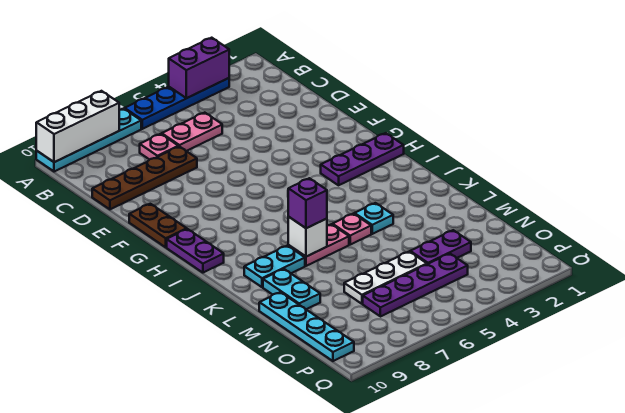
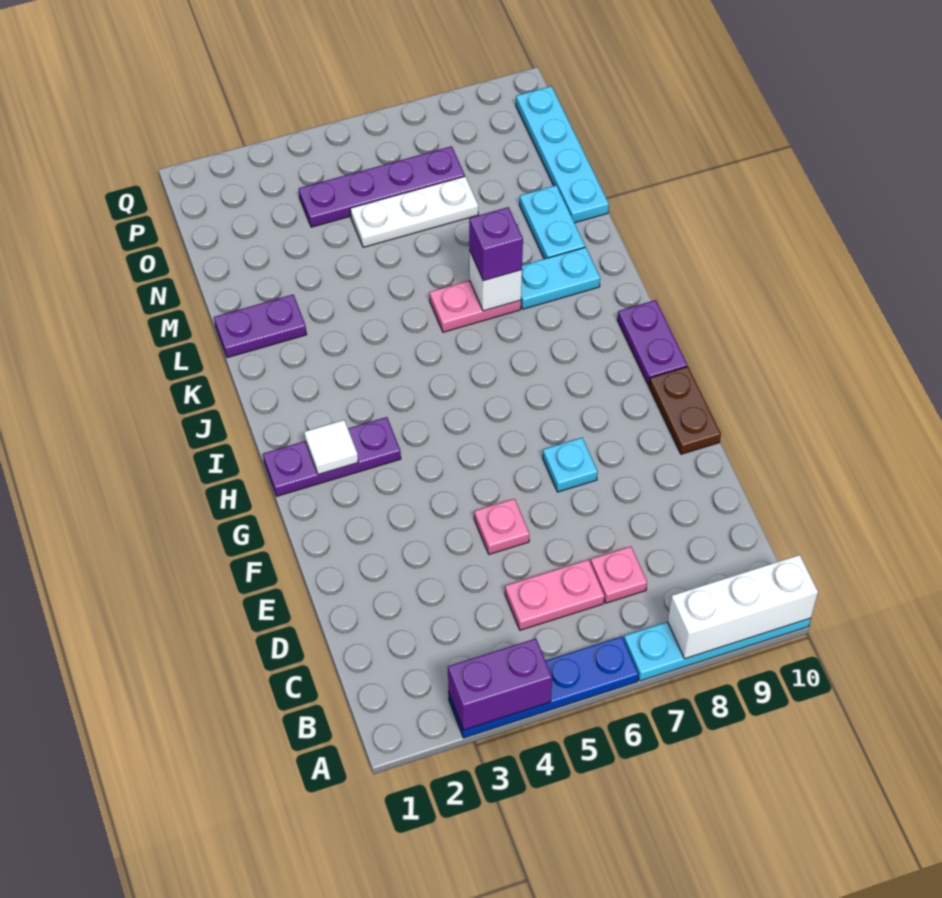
brown 1x4 plate [92,146,197,209] -> none
none -> white 1x1 tile [304,420,358,475]
cyan 1x1 plate [355,203,393,234] -> cyan 1x1 plate moved to [543,438,598,492]
pink 1x1 plate [333,214,371,245] -> pink 1x1 plate moved to [474,499,529,554]
purple 1x2 plate [410,230,471,264] -> purple 1x2 plate moved to [214,295,307,358]

